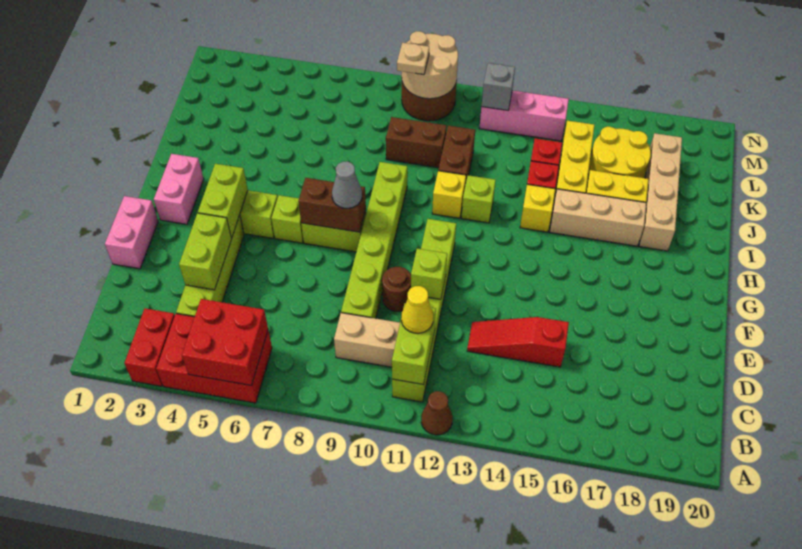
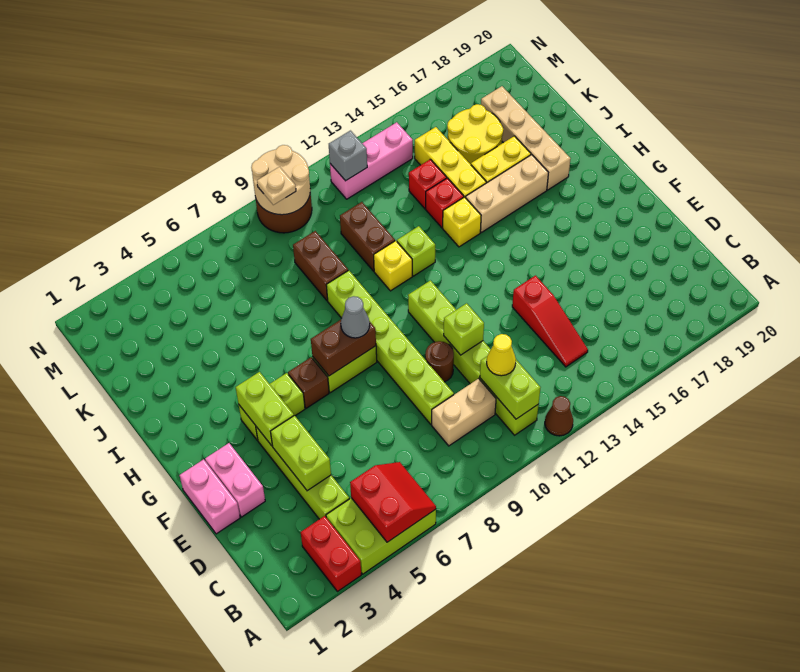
red 2x3 brick [156,314,272,403] -> lime 2x3 brick [326,498,436,574]
red 2x2 brick [182,299,268,385] -> red 2x2 slope [350,462,436,542]
red 1x3 slope [467,317,569,367] -> red 1x3 slope turned to [512,276,588,367]
pink 1x2 brick [154,154,204,224] -> pink 1x2 brick moved to [205,443,265,517]
lime 1x1 brick [271,195,303,243] -> brown 1x1 brick [288,357,329,408]
brown 1x2 brick [386,117,447,168] -> brown 1x2 brick turned to [293,231,348,301]

